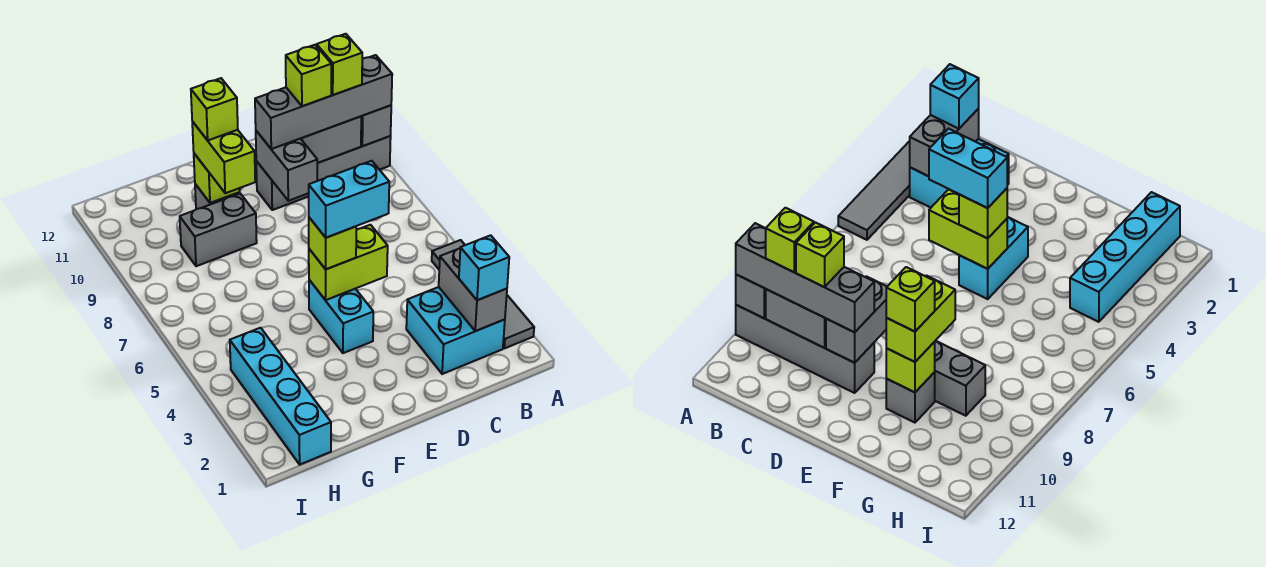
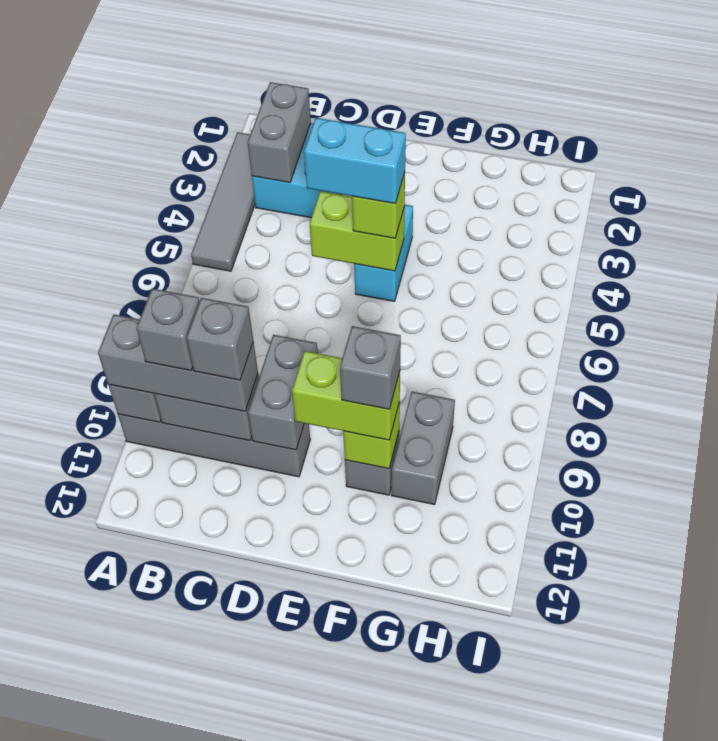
grey 1x4 brick [255,55,392,149] -> grey 1x3 brick [98,314,258,411]
cyan 1x1 brick [459,235,509,300] -> none
lime 1x1 brick [317,34,362,95] -> grey 1x1 brick [137,289,200,371]
lime 1x1 brick [286,45,331,106] -> grey 1x1 brick [187,298,253,380]
grey 1x2 brick [180,194,257,266] -> grey 1x2 brick turned to [391,392,455,505]
lime 1x2 brick [192,122,255,193] -> lime 1x2 brick turned to [292,351,400,440]
lime 1x1 brick [191,78,238,140] -> grey 1x1 brick [340,326,401,409]
cyan 1x4 brick [230,328,331,464] -> none

